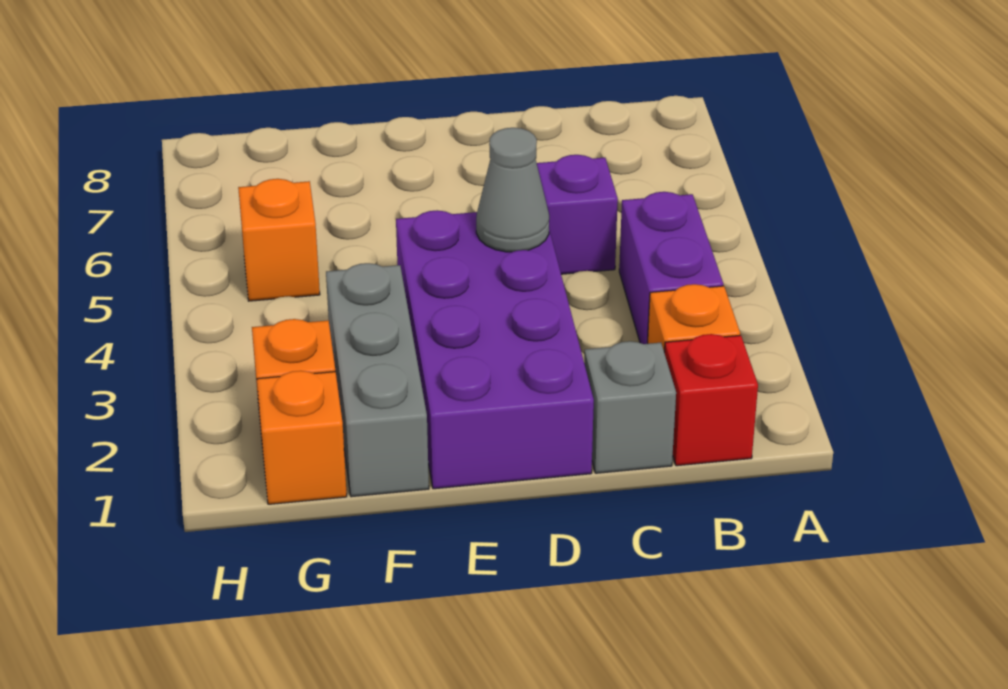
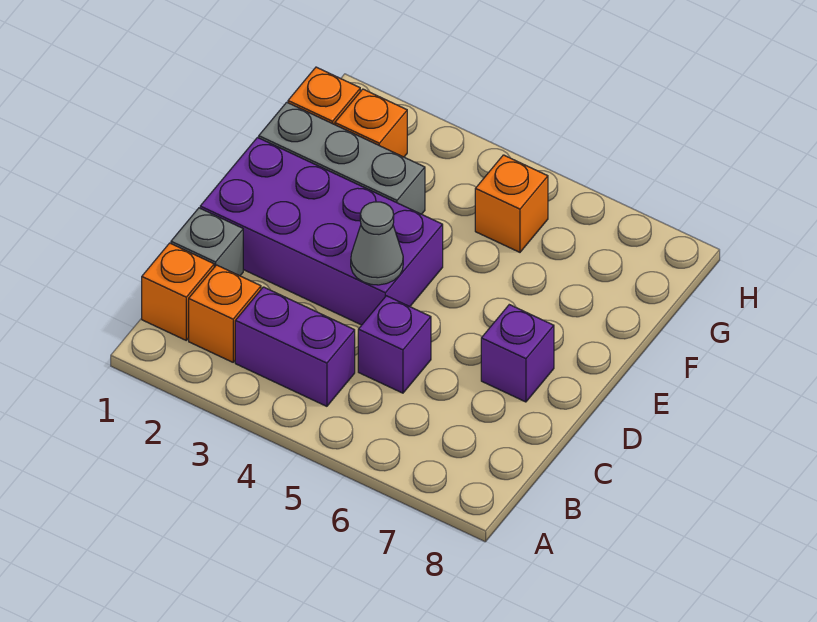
red 1x1 brick [664,334,758,466] -> orange 1x1 brick [142,243,214,340]
none -> purple 1x1 brick [481,305,554,402]

